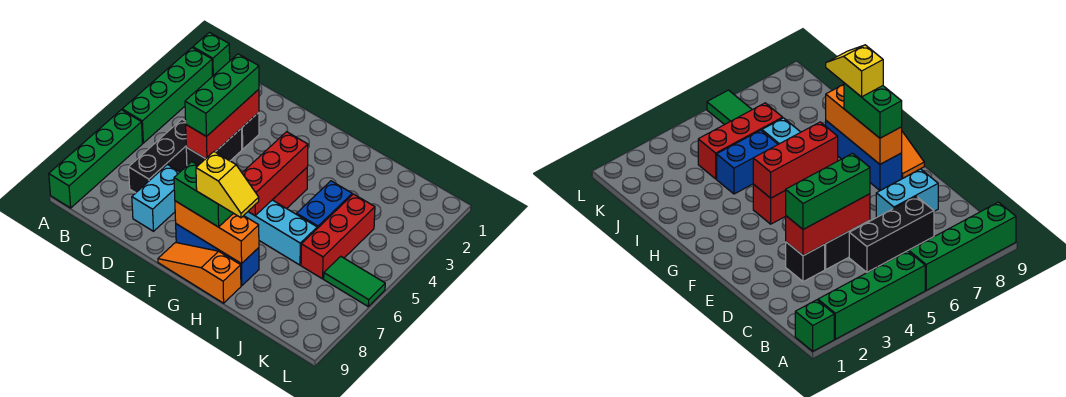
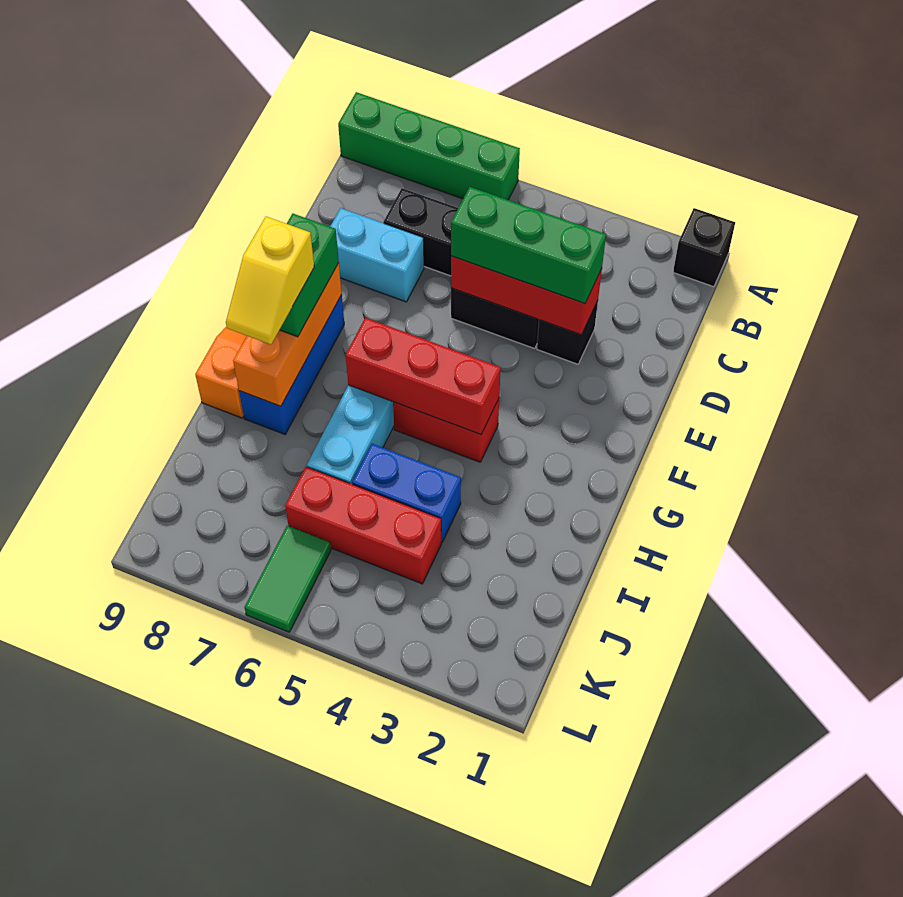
green 1x1 brick [193,32,230,76] -> black 1x1 brick [673,208,735,287]
green 1x4 brick [122,48,212,143] -> none

